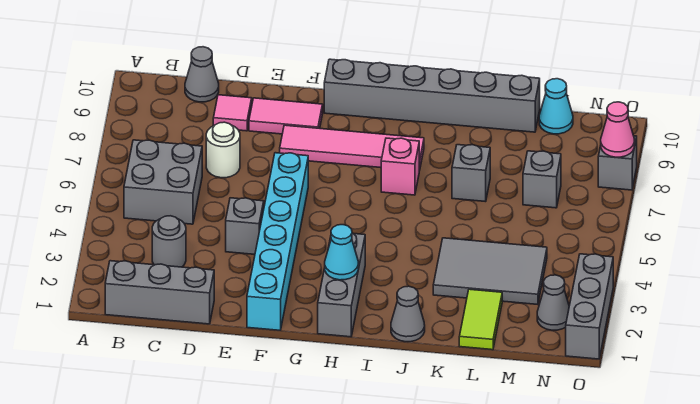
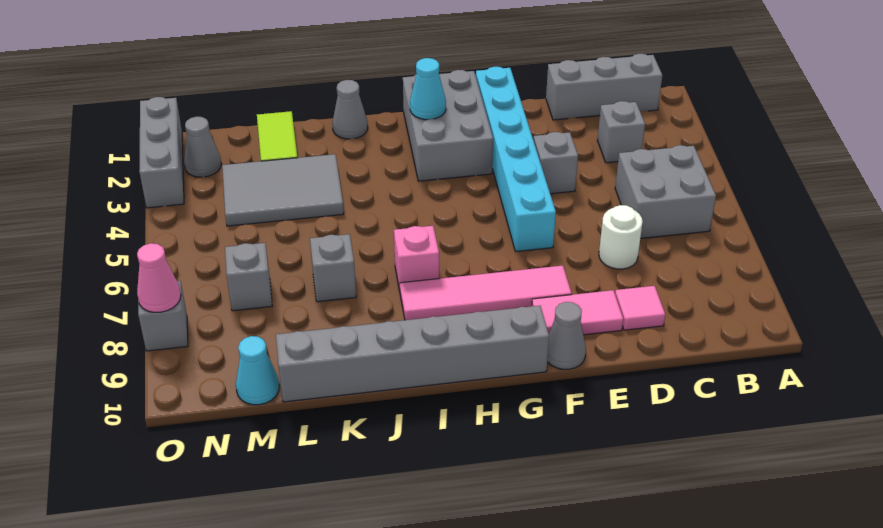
grey 1x1 round brick [152,216,186,267] -> grey 1x1 brick [597,101,645,163]
grey 1x1 cone [185,47,219,102] -> grey 1x1 cone moved to [547,302,586,369]
grey 1x3 brick [318,233,365,337] -> grey 2x3 brick [403,70,493,181]

